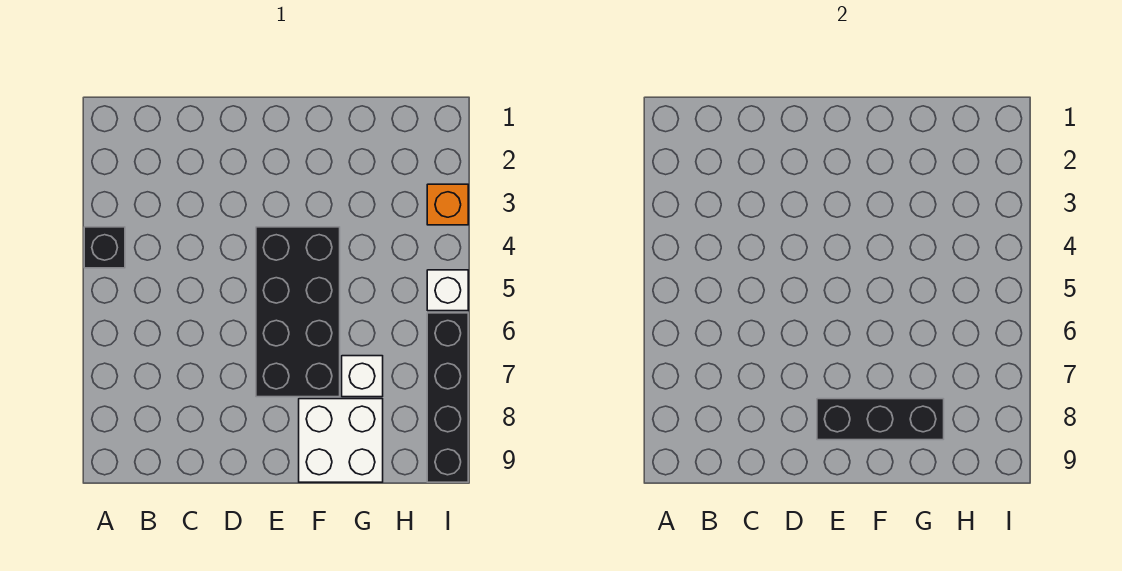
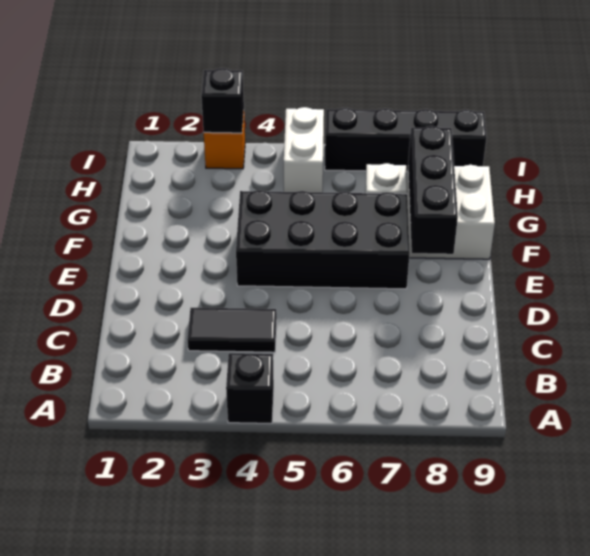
none -> black 1x2 tile [187,308,277,352]
none -> black 1x1 brick [201,68,244,133]
white 1x1 brick [427,270,468,311] -> white 1x2 brick [284,107,324,193]

